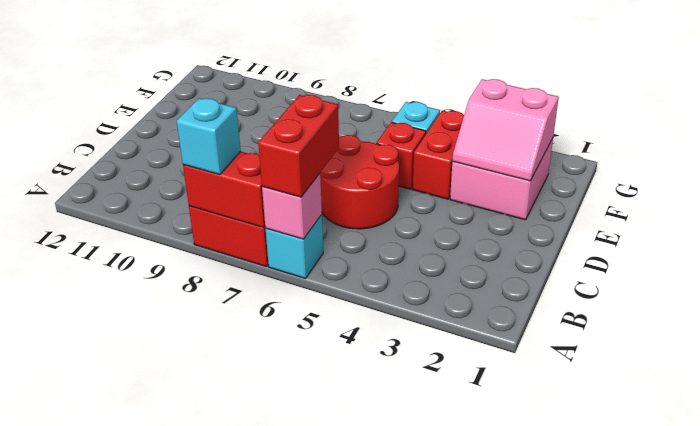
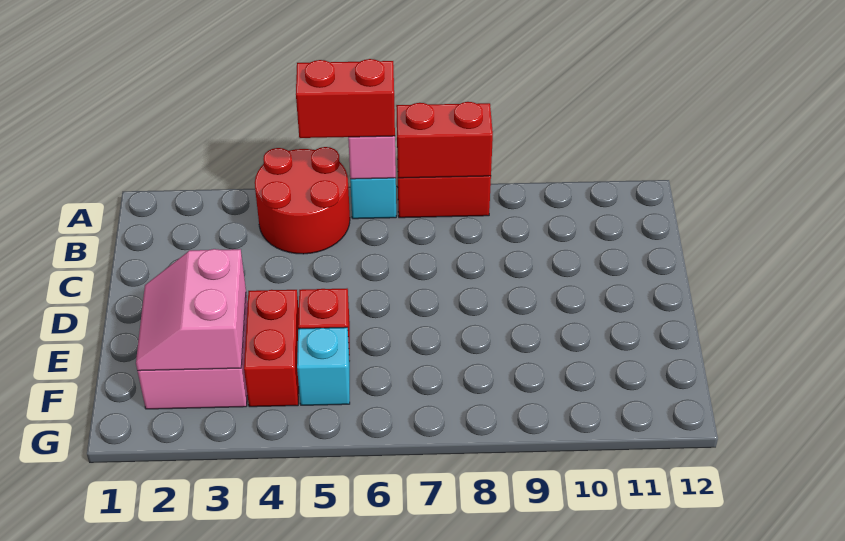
red 1x2 brick [258,95,339,197] -> red 1x2 brick turned to [296,59,395,138]
cyan 1x1 brick [177,98,241,175] -> none
red 2x2 round brick [320,135,399,229] -> red 2x2 round brick moved to [255,147,350,254]
pink 2x2 slope [452,79,559,181] -> pink 2x2 slope turned to [136,249,246,371]

